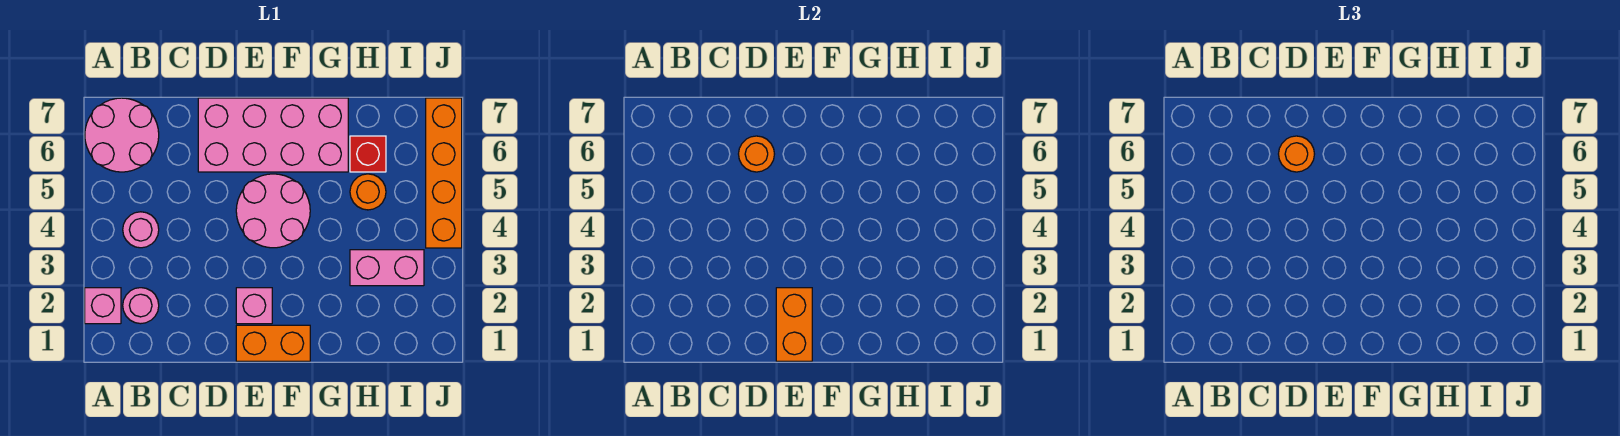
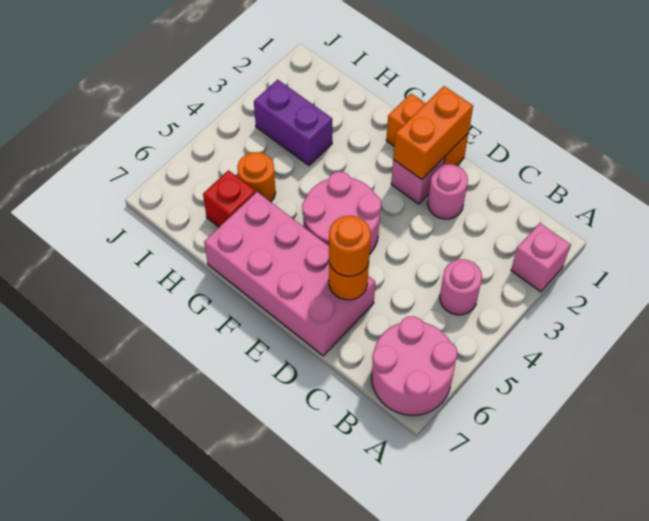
pink 1x1 round brick [123,288,159,324] -> pink 1x1 round brick moved to [428,164,468,219]
pink 1x2 brick [350,250,424,286] -> purple 1x2 brick [254,80,332,165]
orange 1x4 brick [426,98,462,248] -> none

